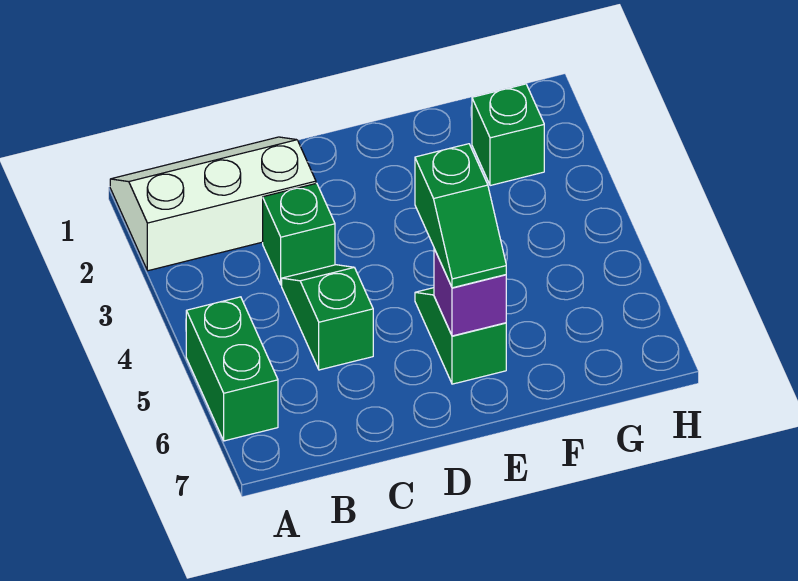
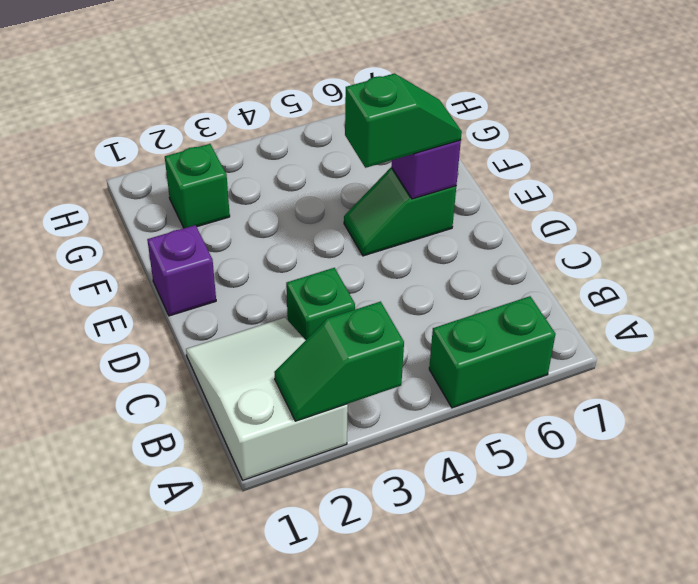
white 2x3 slope [110,137,316,271] -> white 2x3 slope turned to [186,318,348,480]
green 1x2 slope [282,265,373,370] -> green 1x2 slope moved to [275,302,404,421]
none -> purple 1x1 brick [147,225,216,316]

